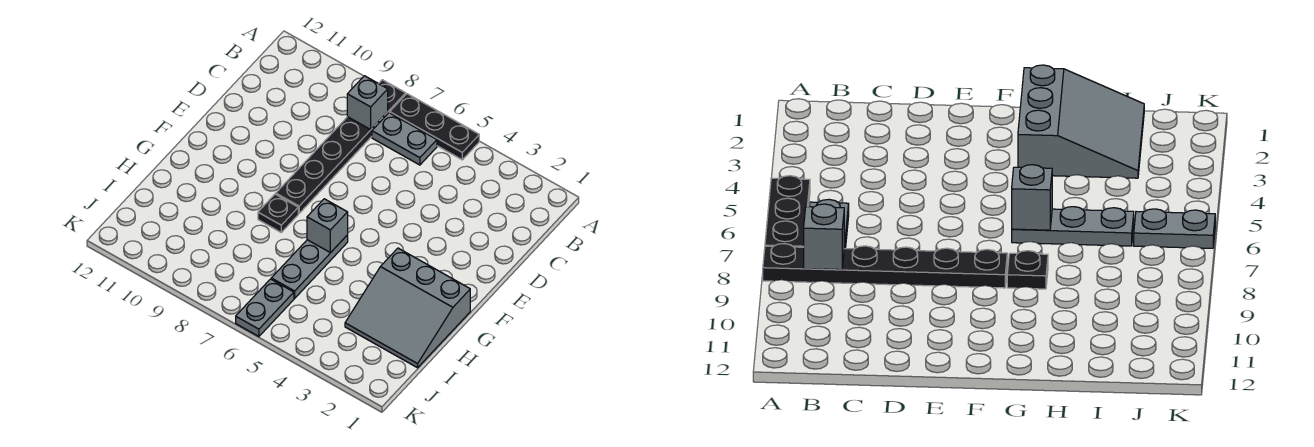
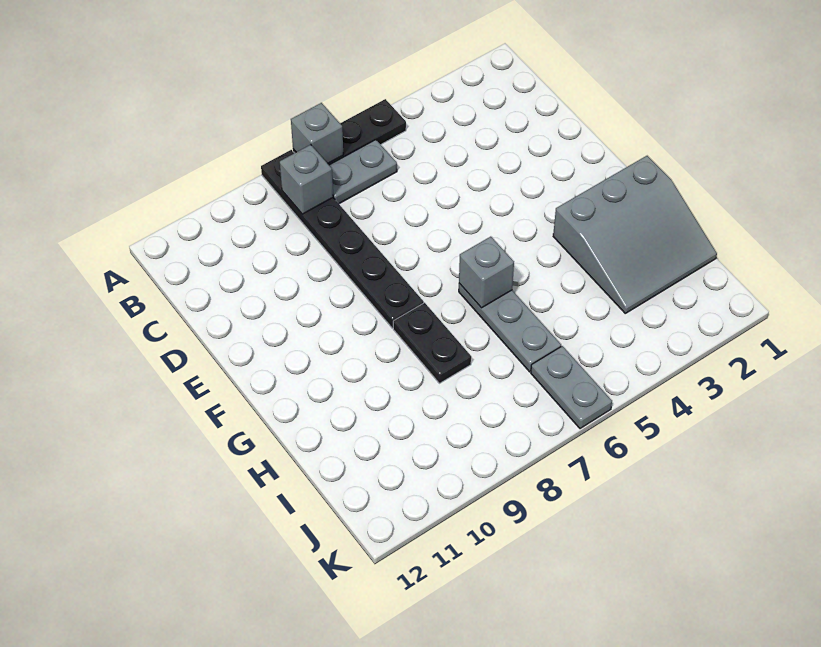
none -> grey 1x1 brick [291,103,343,163]
black 1x1 plate [258,194,298,232] -> black 1x2 plate [393,303,471,383]

